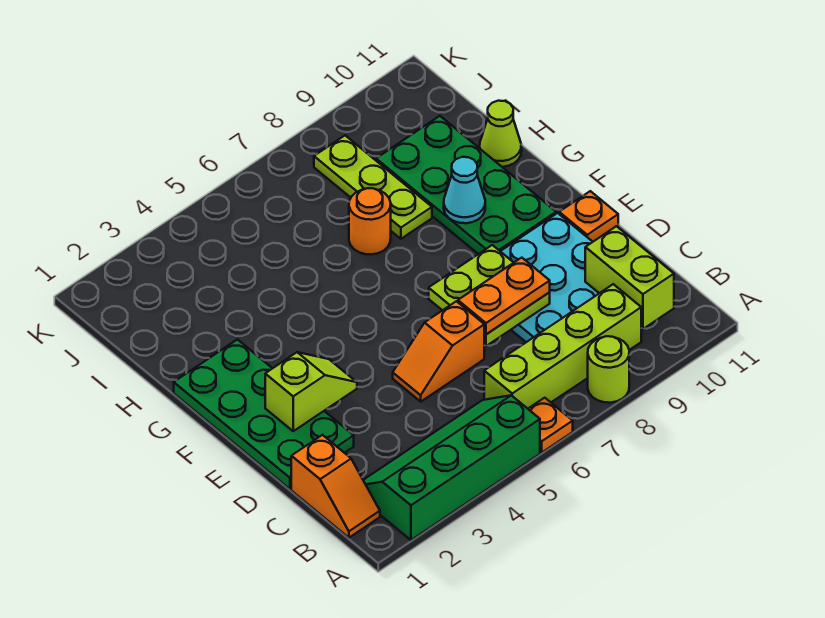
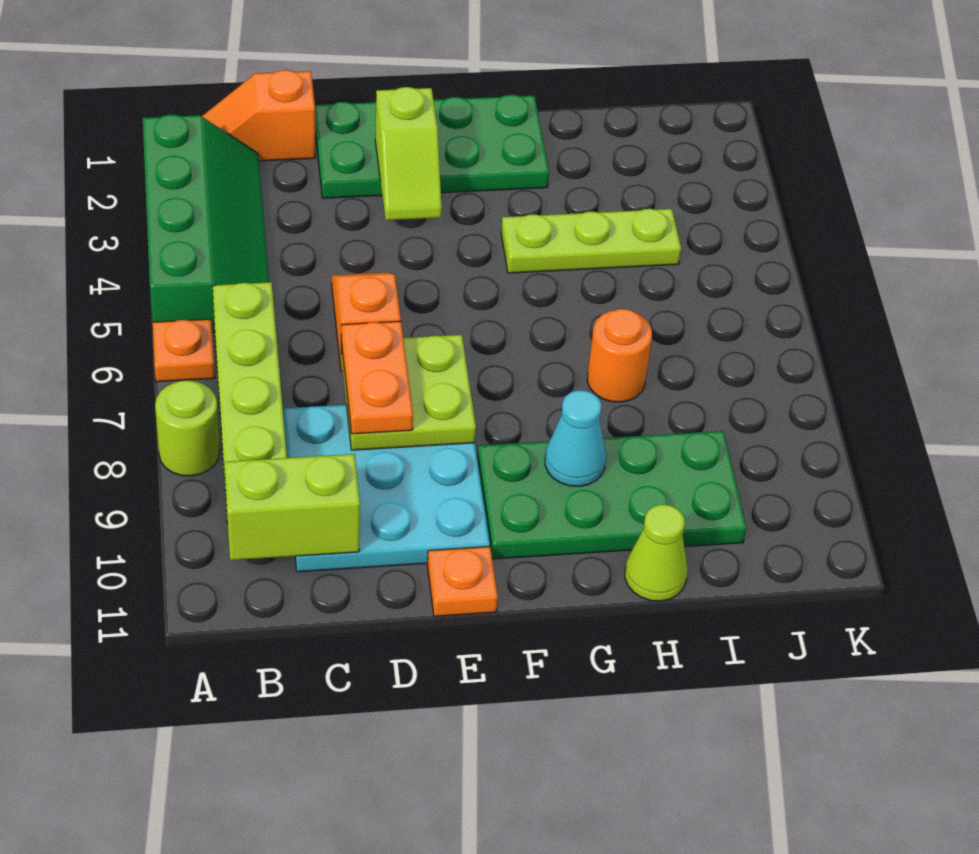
lime 1x3 plate [314,136,432,239] -> lime 1x3 plate moved to [501,209,681,273]

